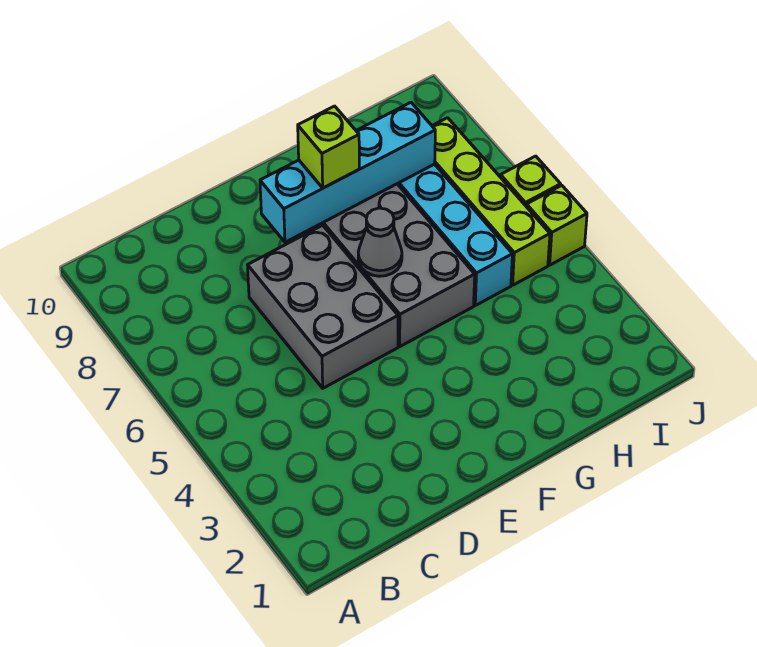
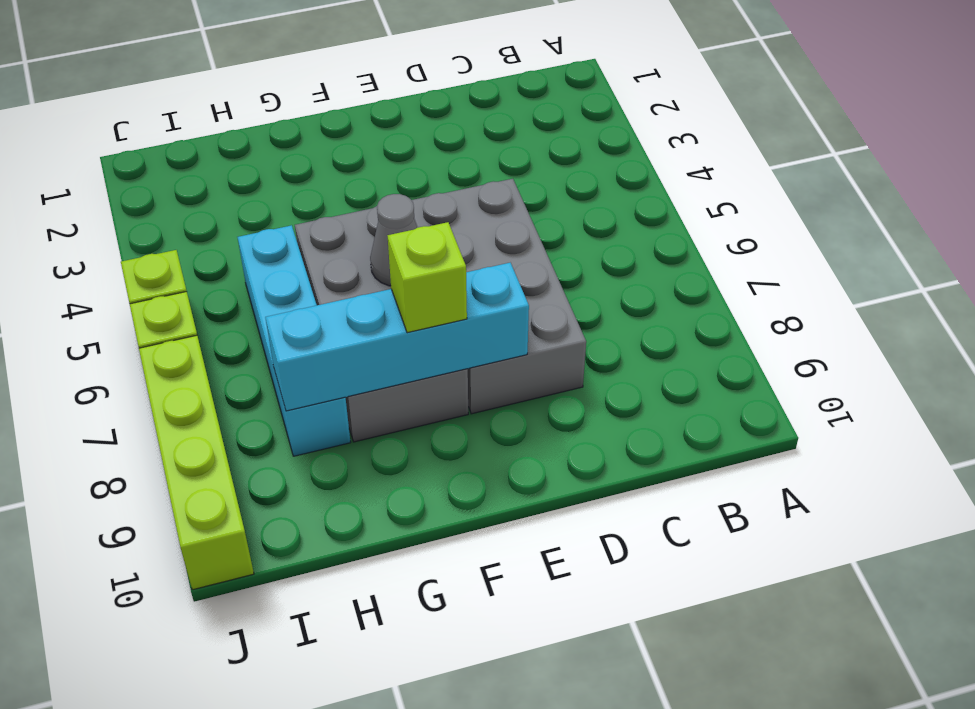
grey 2x3 brick [248,225,398,388] -> grey 2x4 brick [412,179,586,414]
lime 1x4 brick [432,118,550,285] -> lime 1x4 brick moved to [139,335,254,590]

